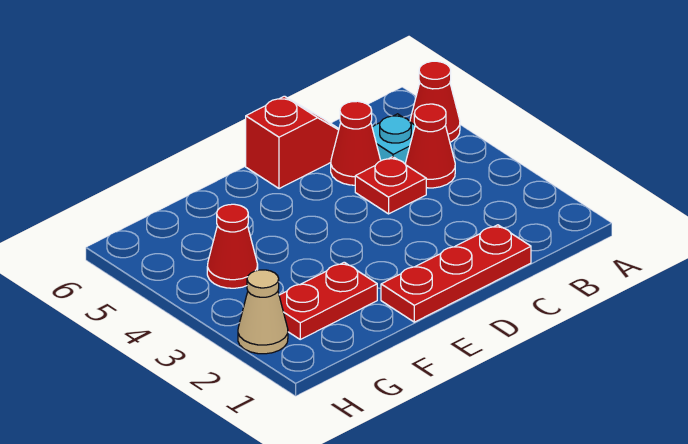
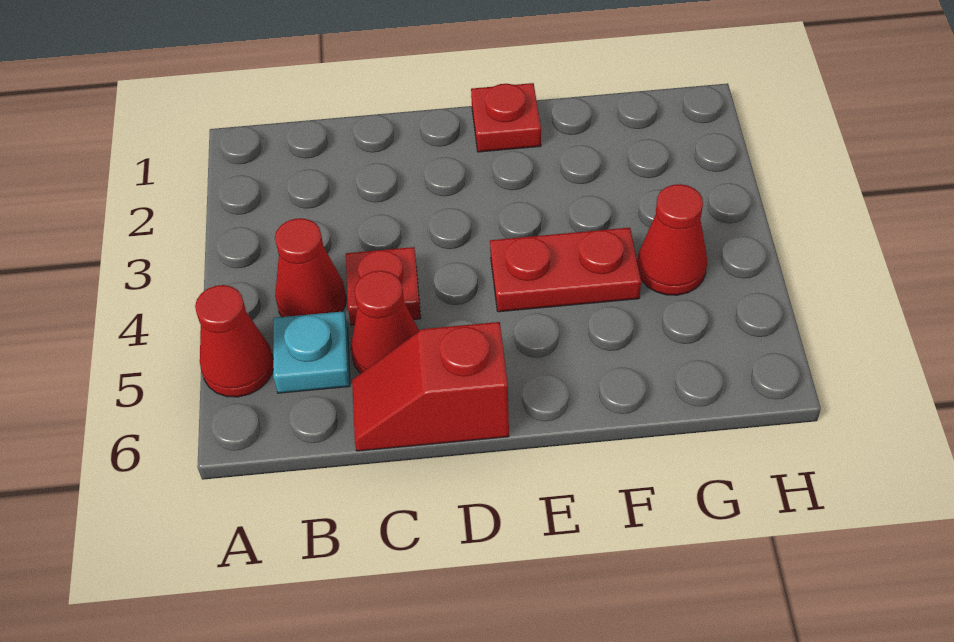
red 1x3 plate [381,225,531,322] -> red 1x1 plate [471,83,541,152]
red 1x2 plate [279,262,377,339] -> red 1x2 plate moved to [490,228,641,312]
tan 1x1 cone [238,270,288,354] -> none

